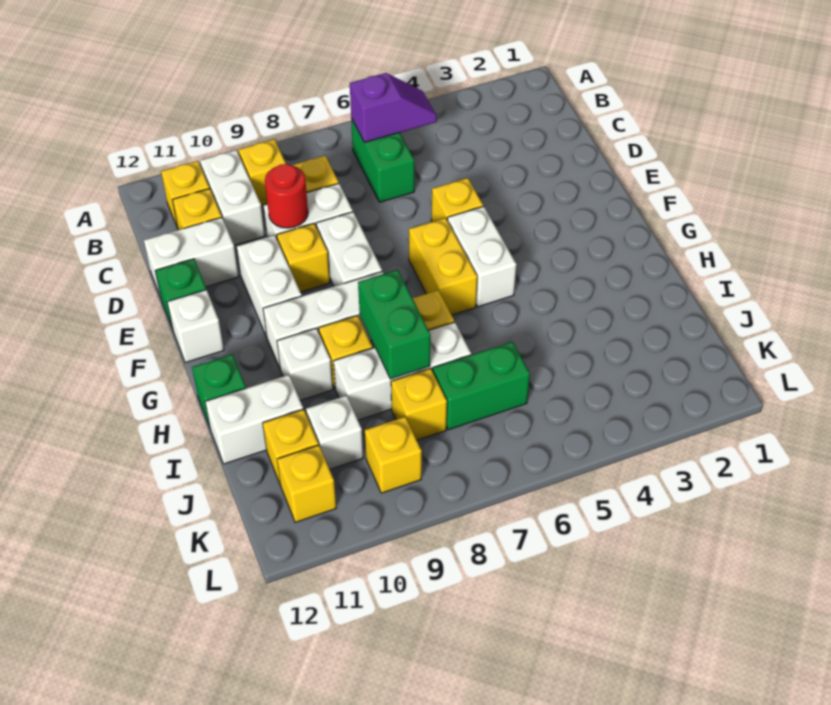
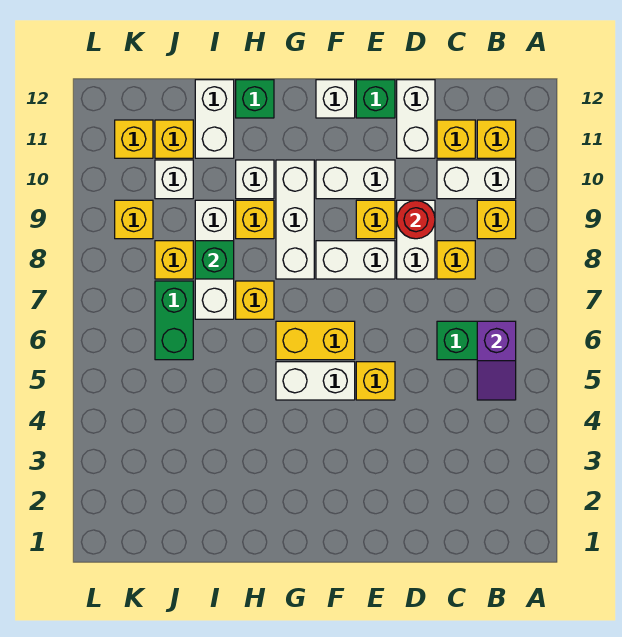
green 1x2 brick [358,270,430,379] -> green 1x1 brick [195,241,234,279]

